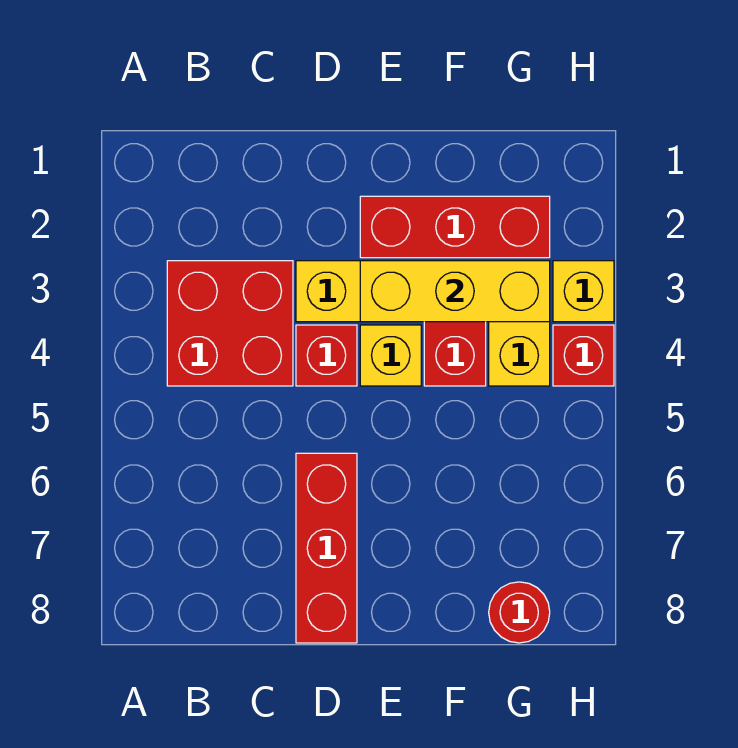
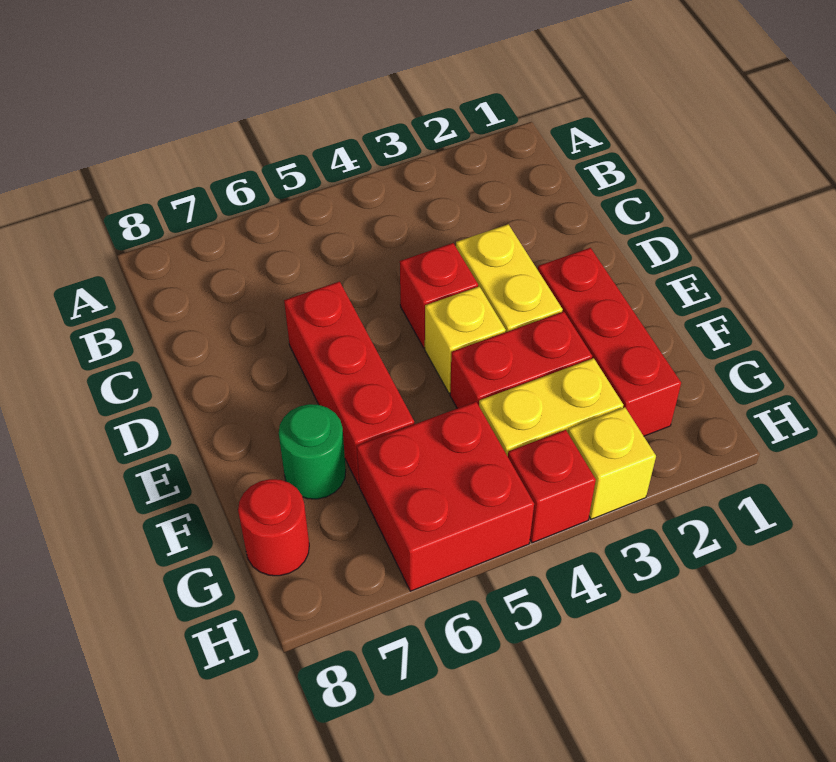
red 2x2 brick [167,261,293,386] -> red 2x2 brick moved to [357,402,534,591]
red 1x3 brick [296,453,357,643] -> red 1x3 brick turned to [284,282,414,485]
yellow 1x3 brick [360,261,550,322] -> none
none -> green 1x1 round brick [279,404,346,499]

